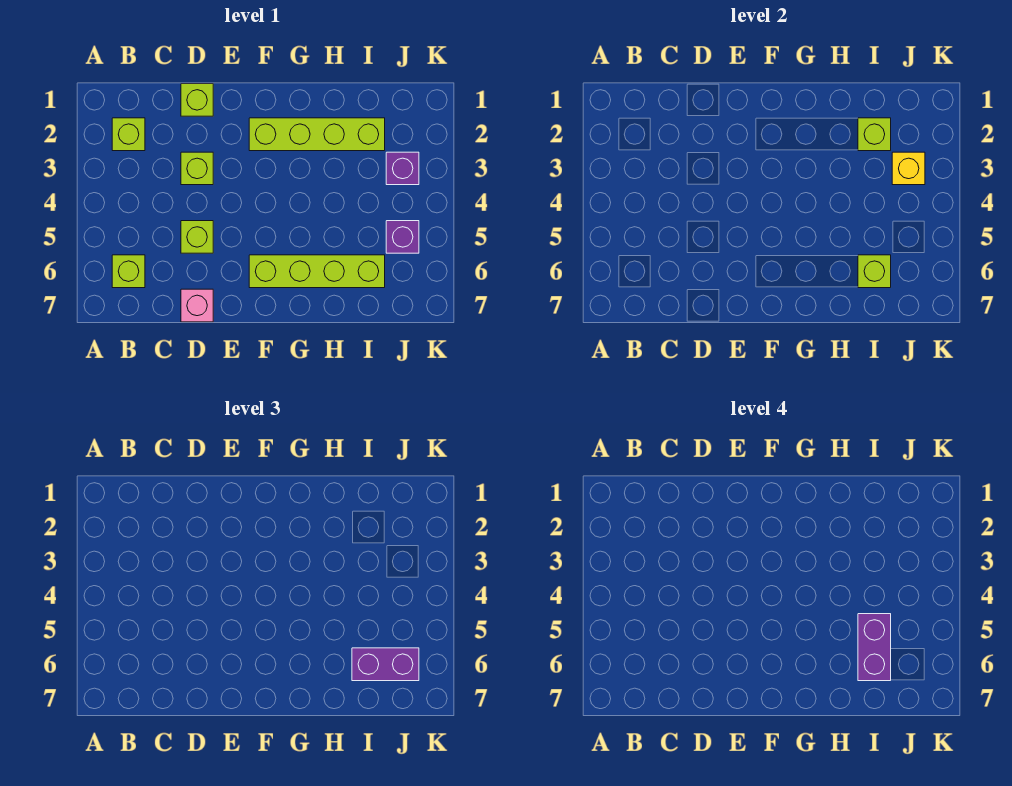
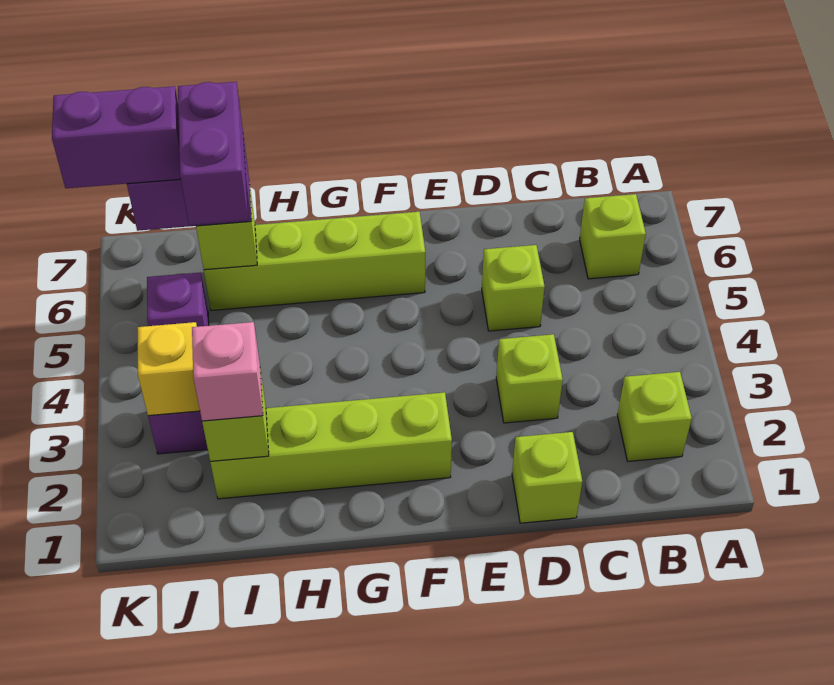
pink 1x1 brick [181,289,213,322] -> pink 1x1 brick moved to [192,322,263,421]
none -> purple 1x2 brick [52,86,181,188]

